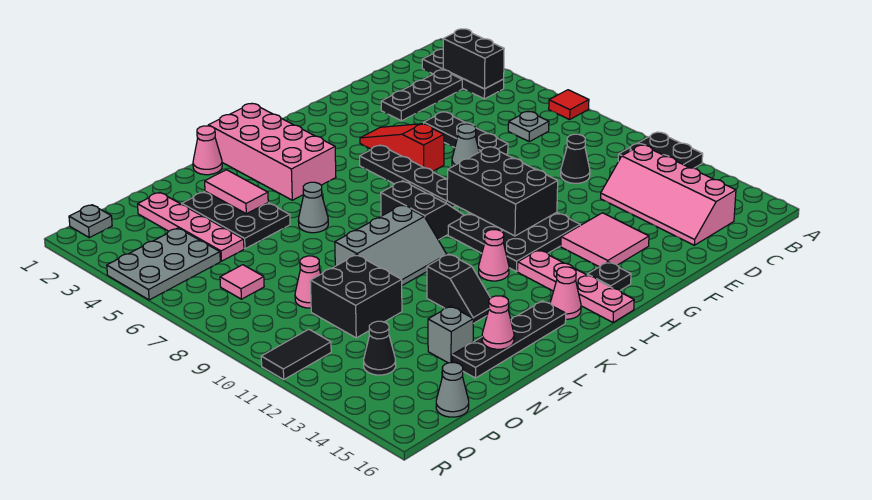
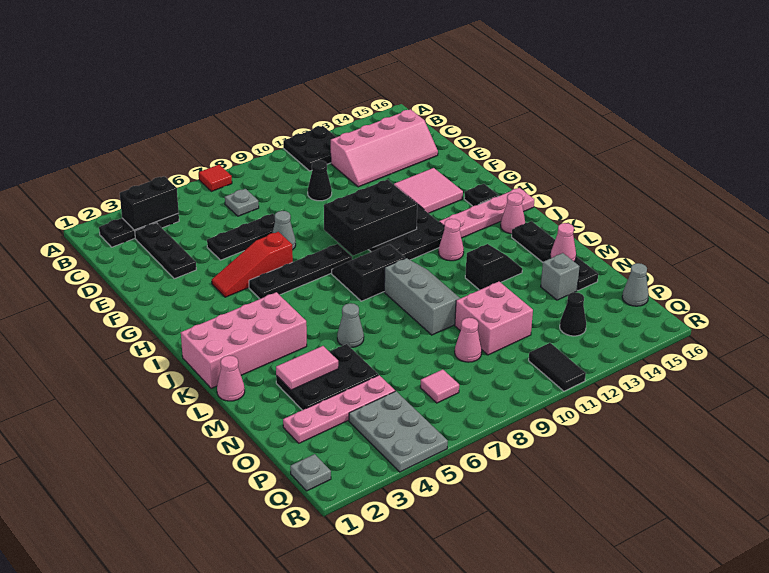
black 2x2 brick [310,255,402,338] -> pink 2x2 brick [455,282,533,355]

